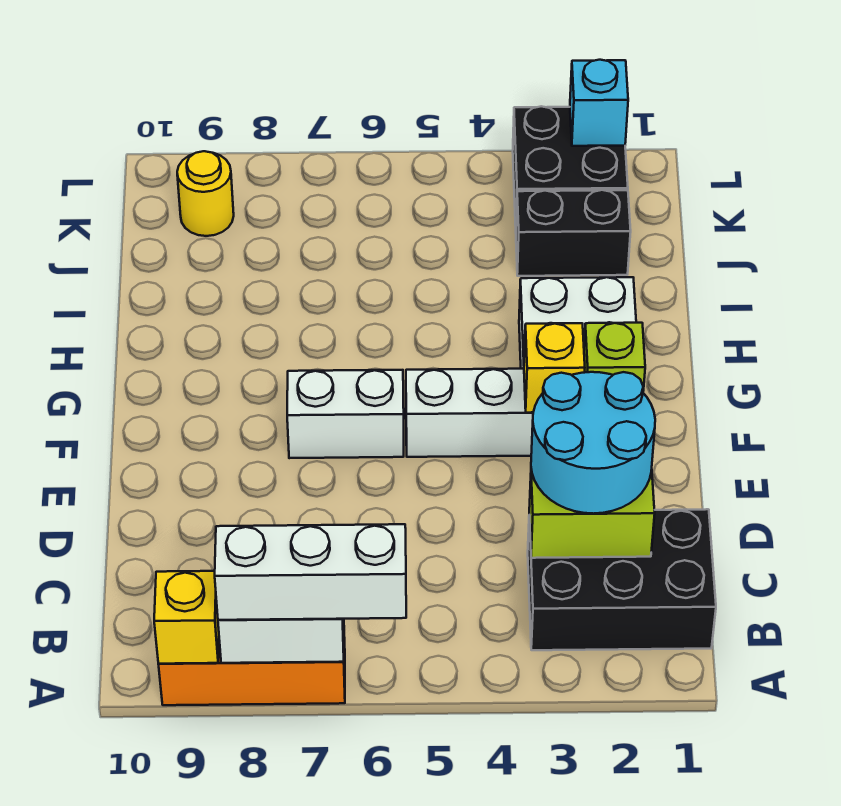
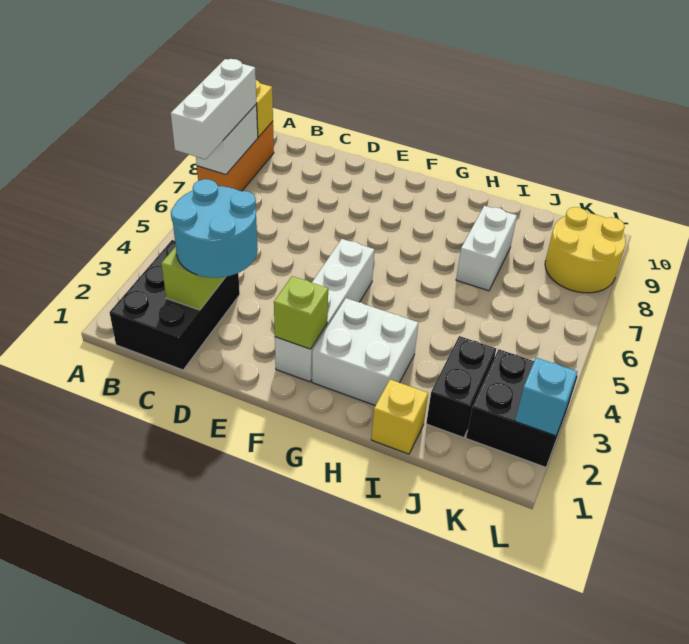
yellow 1x1 brick [524,323,585,413] -> yellow 1x1 brick moved to [371,380,428,454]
white 1x2 brick [287,370,404,458] -> white 1x2 brick moved to [456,206,517,291]
yellow 1x1 round brick [177,151,234,236] -> yellow 2x2 round brick [545,207,626,293]

